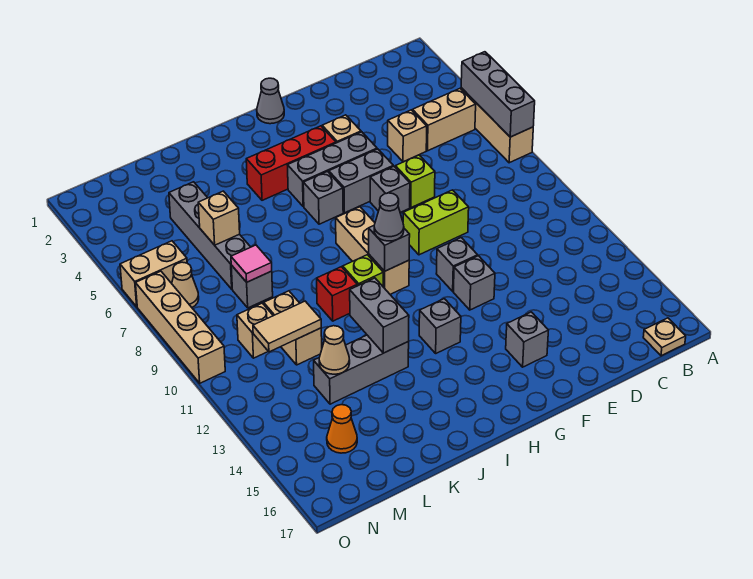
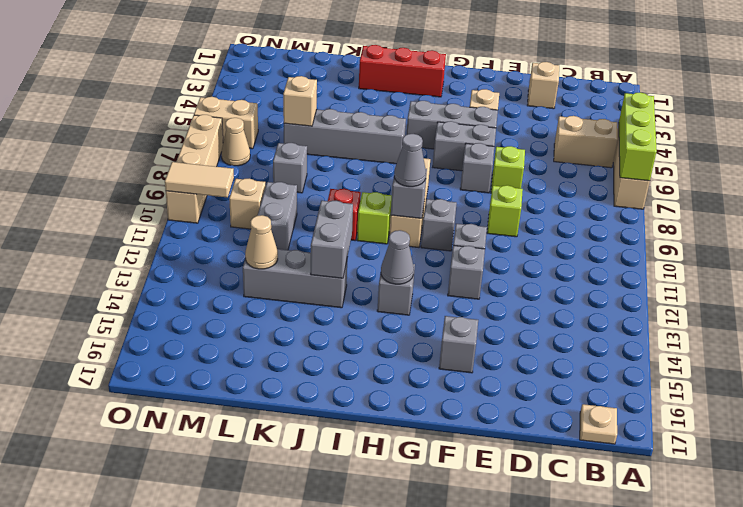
grey 1x3 brick [461,52,535,137] -> lime 1x3 brick [619,92,657,181]
tan 1x1 brick [388,110,427,162] -> tan 1x1 brick moved to [527,62,559,109]
lime 1x2 brick [403,190,469,255] -> lime 1x1 brick [487,185,523,237]
grey 1x1 cone [257,78,284,124] -> grey 1x1 cone moved to [381,230,414,284]
red 1x3 brick [246,126,336,200] -> red 1x3 brick moved to [359,45,446,97]
grey 1x1 brick [303,172,343,224] -> grey 1x1 brick moved to [421,199,457,251]
grey 1x4 brick [169,182,250,289] -> grey 1x4 brick turned to [284,109,406,164]
pink 1x1 tile [231,245,272,282] -> none
tan 1x2 brick [264,291,322,365] -> grey 1x2 brick [257,182,297,250]
tan 1x2 tile [253,301,321,352] -> tan 1x2 tile moved to [165,162,234,197]
orange 1x1 cone [327,405,357,453] -> none

